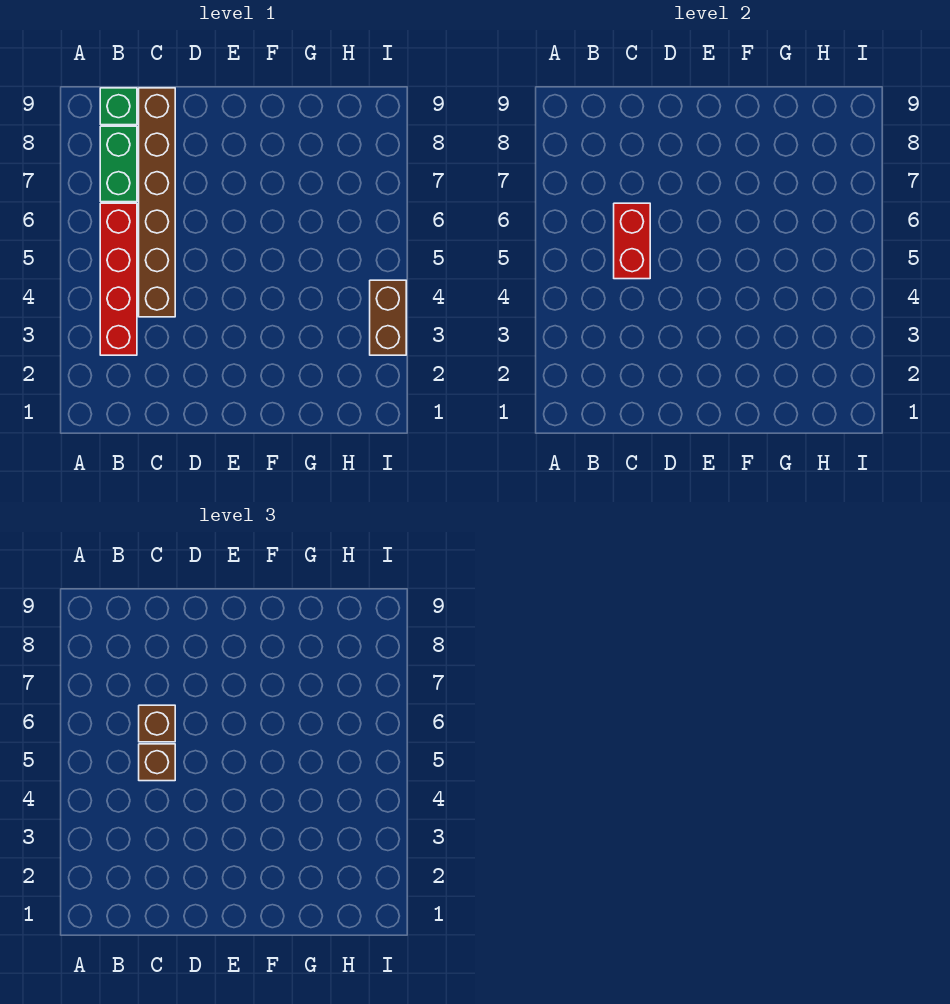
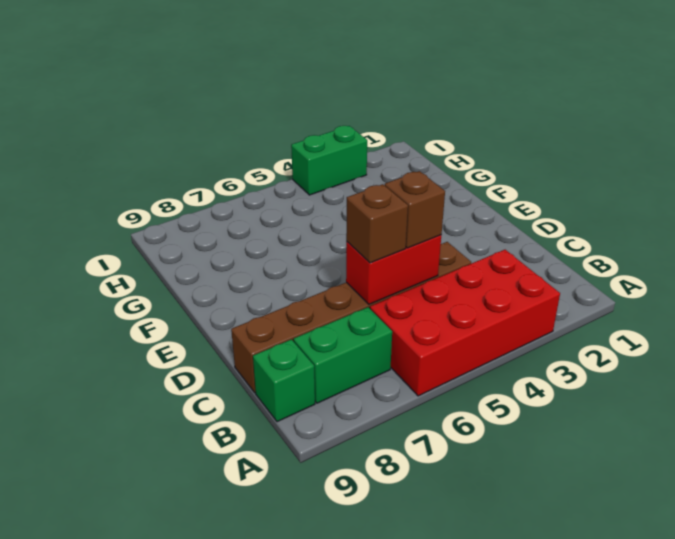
red 1x4 brick [100,203,137,355] -> red 2x4 brick [370,250,560,396]
brown 1x2 brick [370,280,406,355] -> green 1x2 brick [291,126,367,195]

